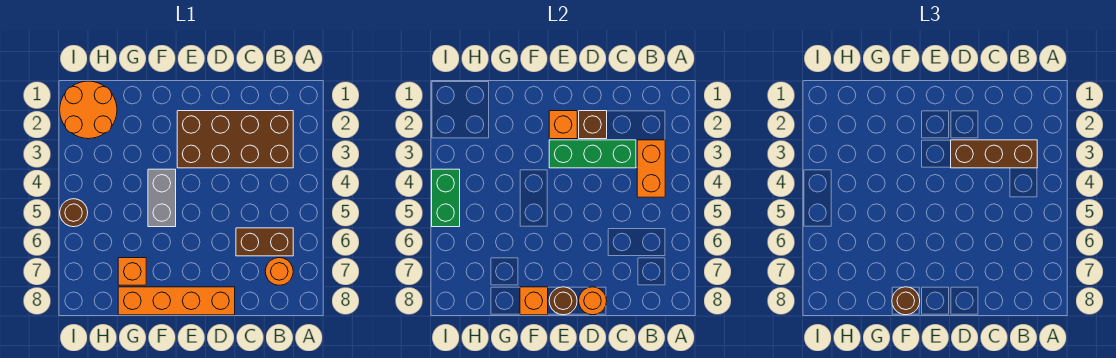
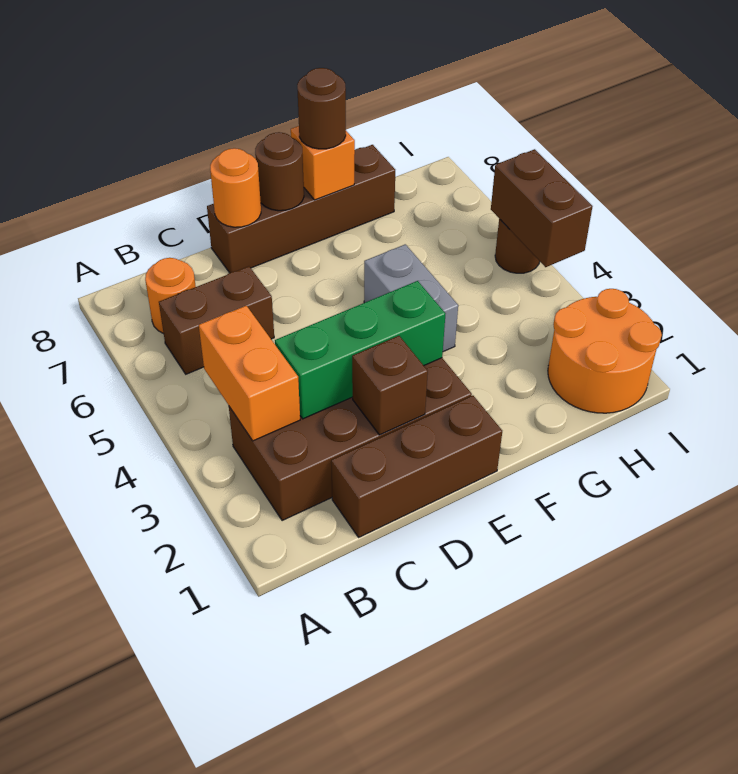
brown 1x3 brick [951,140,1037,168] -> brown 1x3 brick moved to [331,396,502,537]
orange 1x4 brick [118,287,235,315] -> brown 1x4 brick [207,145,395,273]
orange 1x1 brick [549,111,577,139] -> none
orange 1x1 brick [118,258,146,285] -> none
green 1x2 brick [432,169,460,227] -> brown 1x2 brick [491,149,593,267]

